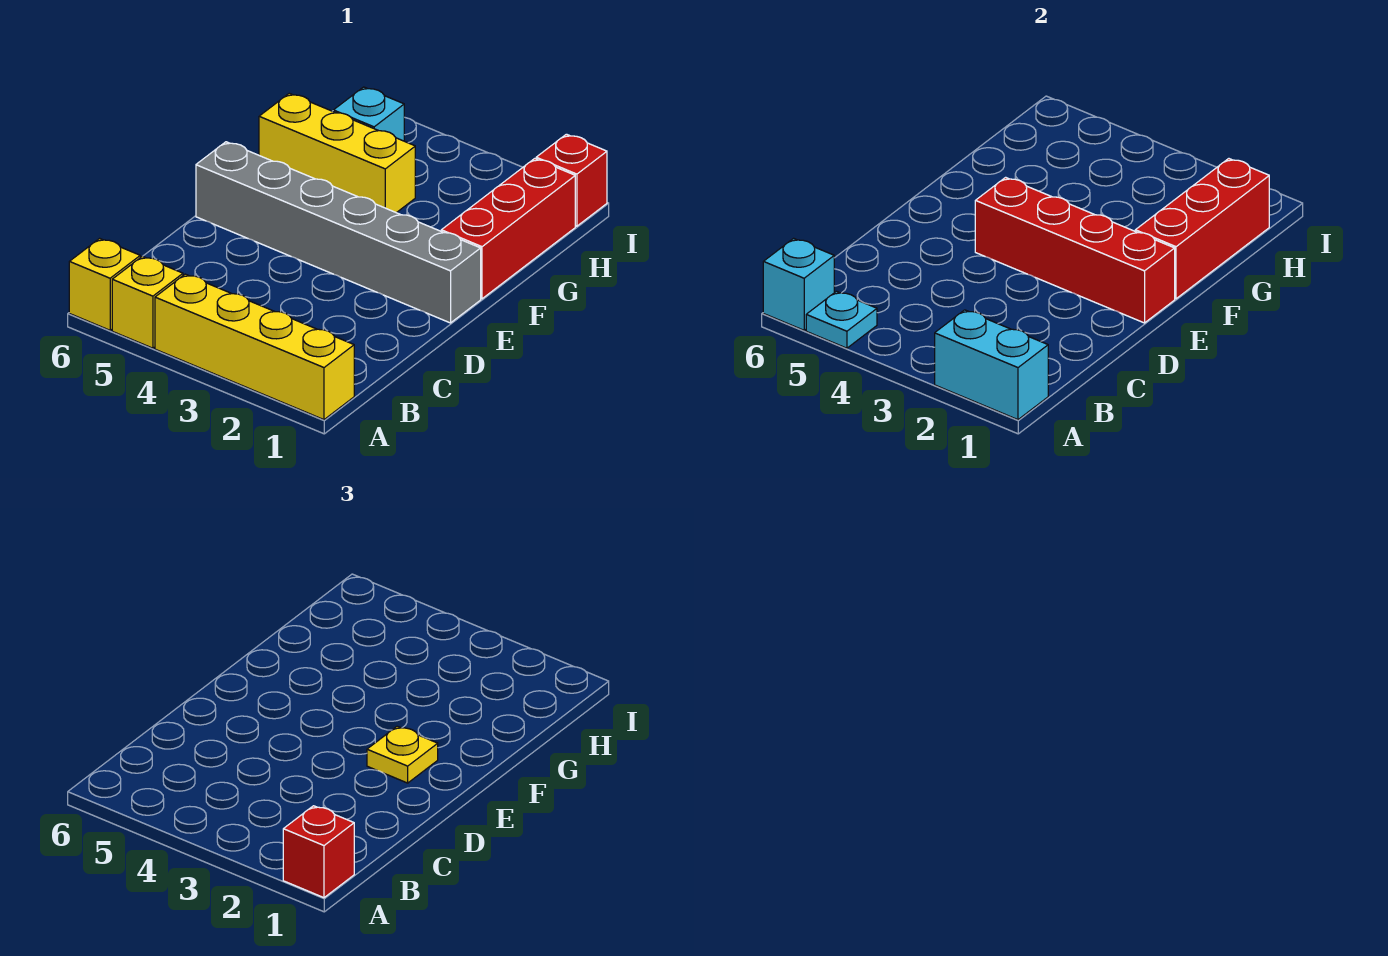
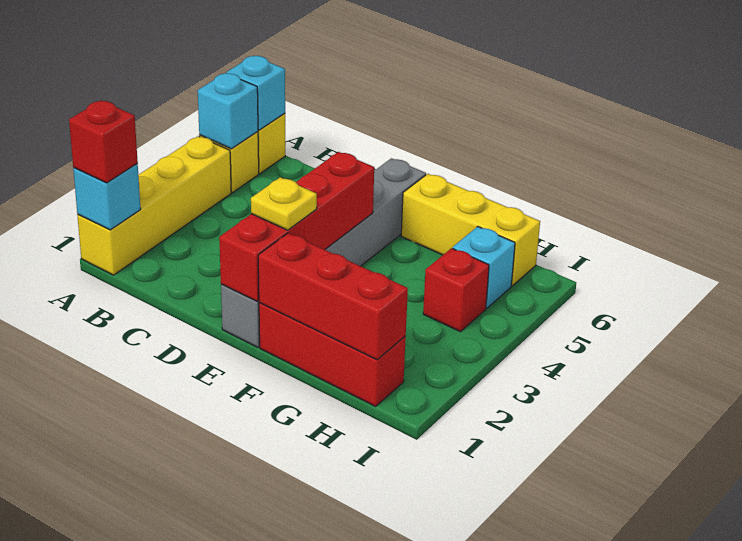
cyan 1x2 brick [935,310,1048,420] -> cyan 1x1 brick [73,164,141,230]
cyan 1x1 plate [806,291,877,348] -> cyan 1x1 brick [198,73,258,149]
yellow 1x3 brick [259,93,415,213] -> yellow 1x3 brick turned to [401,174,540,286]
red 1x1 brick [536,134,607,226] -> red 1x1 brick moved to [423,248,489,332]

